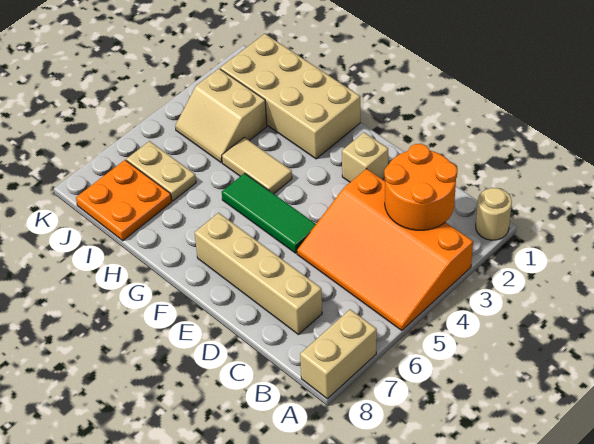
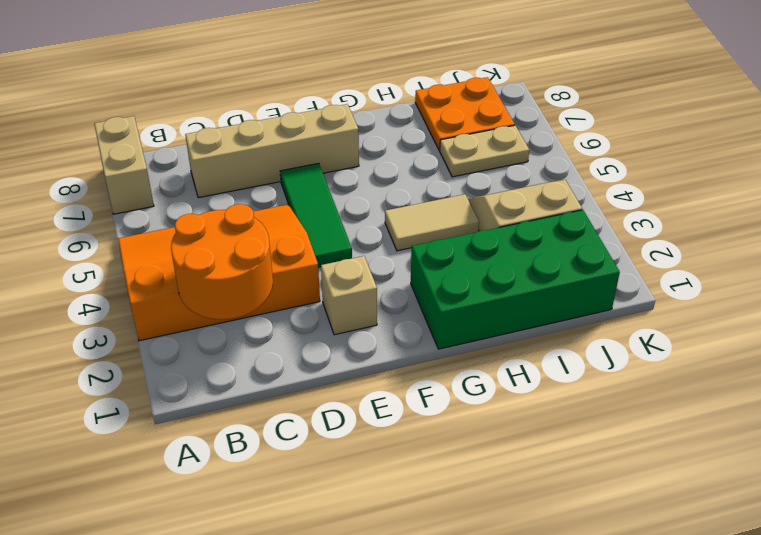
tan 1x1 round brick [476,188,512,240] -> none
green 1x3 tile [222,173,316,253] -> green 1x3 tile turned to [280,163,352,267]
tan 2x4 brick [220,34,360,159] -> green 2x4 brick [411,210,620,349]

